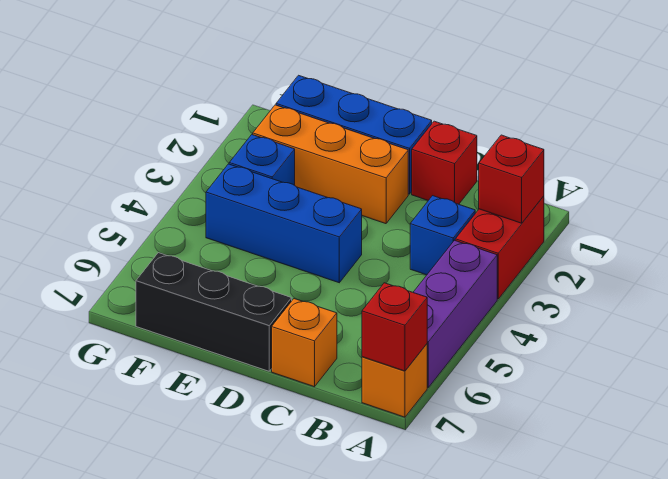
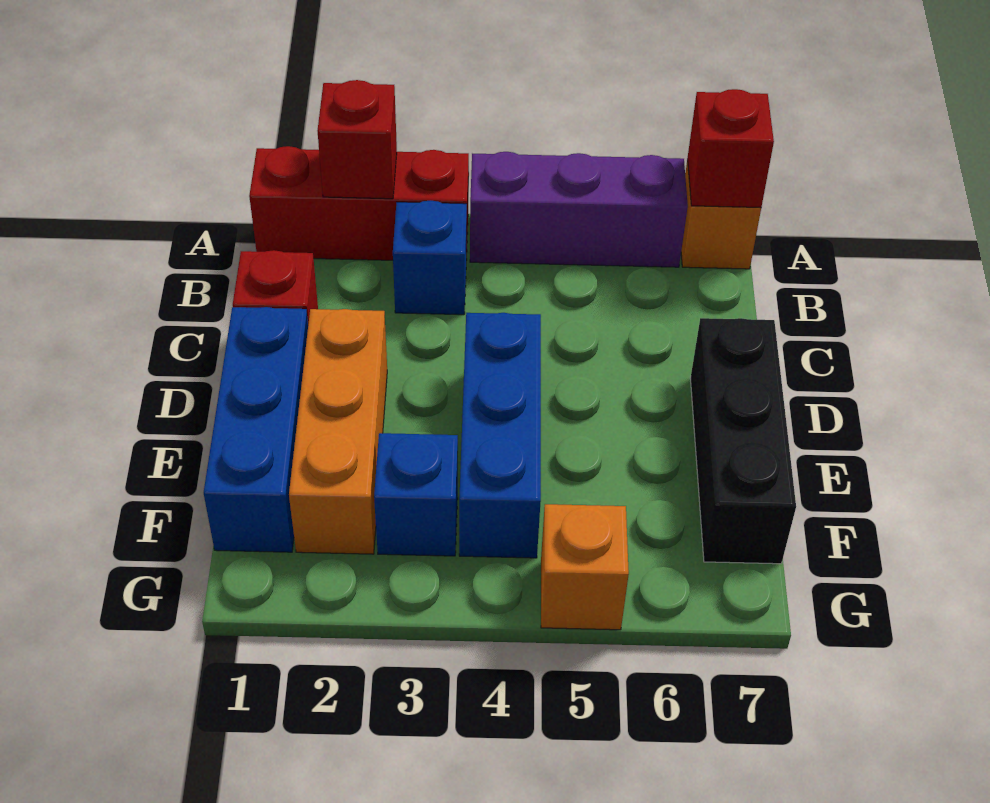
red 1x2 brick [455,196,544,299] -> red 1x3 brick [249,146,469,260]
orange 1x1 brick [272,299,337,387] -> orange 1x1 brick moved to [541,504,629,630]

